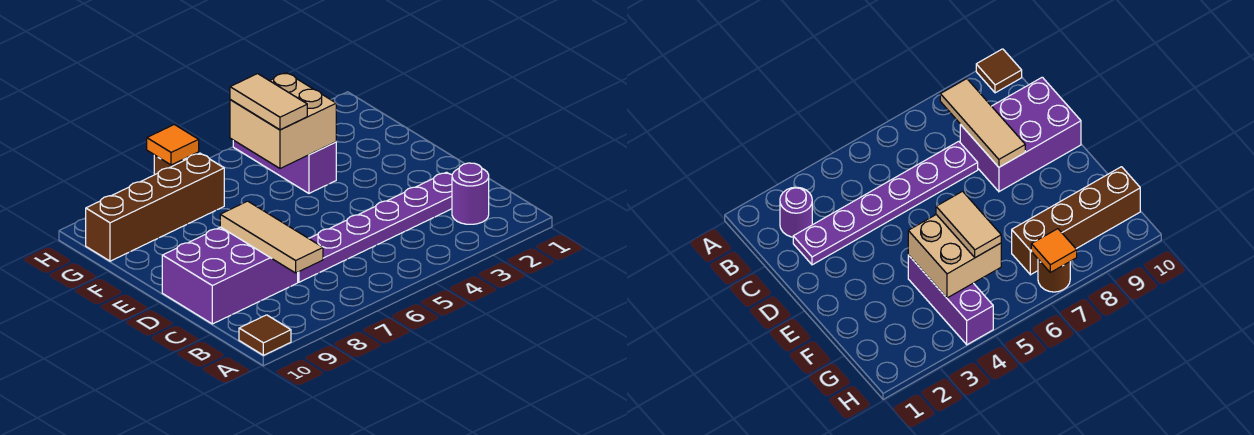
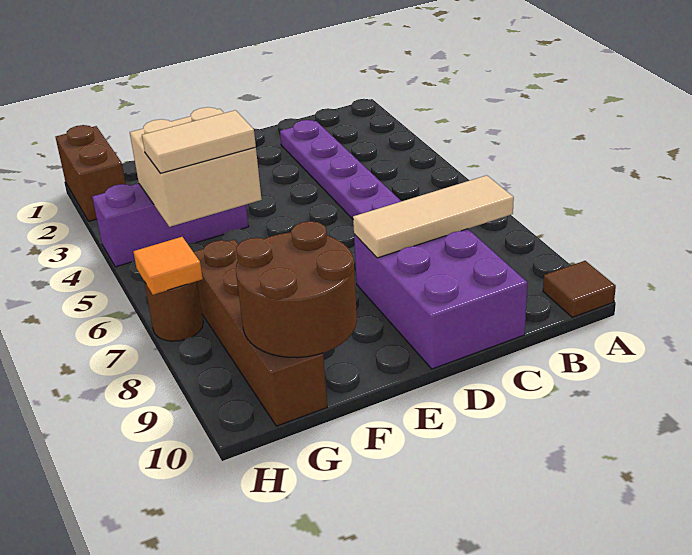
purple 1x1 round brick [452,163,489,224] -> none
none -> brown 2x2 round brick [236,221,357,358]
none -> brown 1x2 brick [56,125,126,221]

